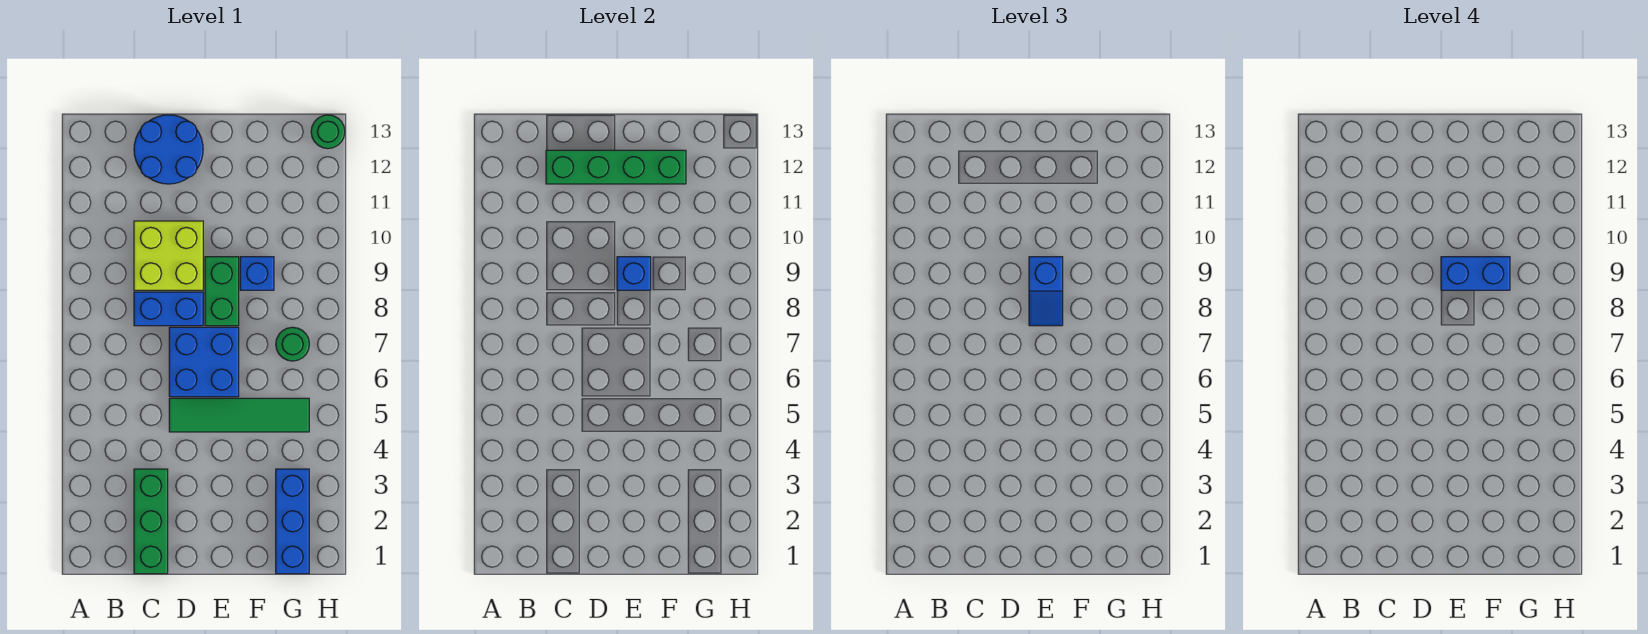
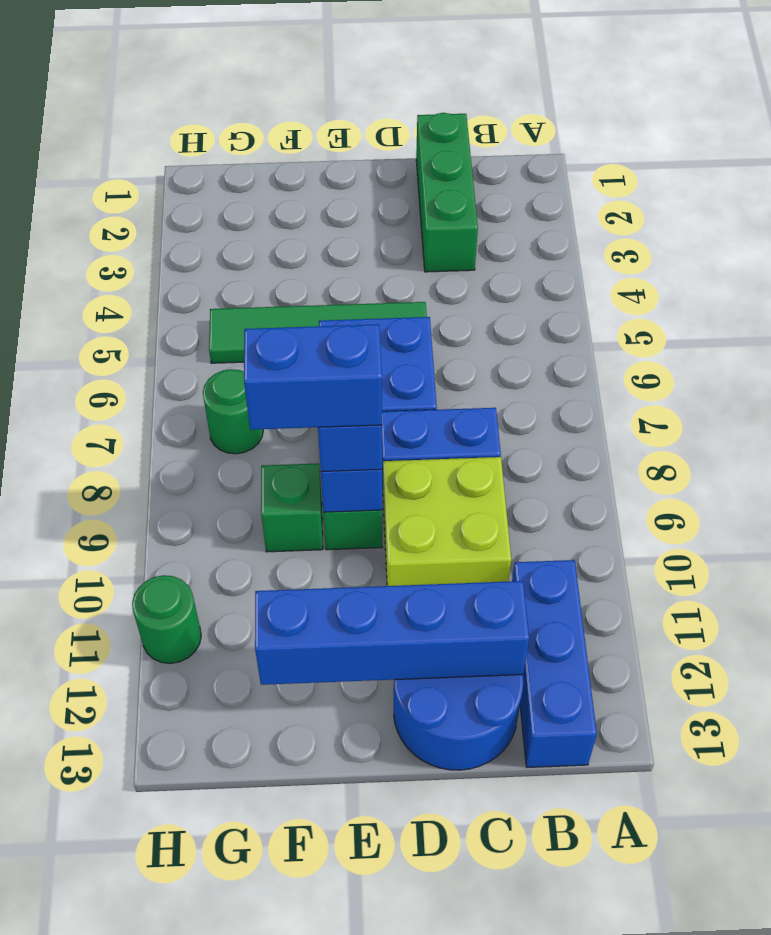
green 1x4 brick [546,150,686,184] -> blue 1x4 brick [255,581,529,685]
blue 1x1 brick [240,257,274,290] -> green 1x1 brick [261,463,323,552]
blue 1x3 brick [276,469,309,574] -> blue 1x3 brick moved to [512,560,597,767]
green 1x1 round brick [311,115,345,149] -> green 1x1 round brick moved to [132,575,201,663]

